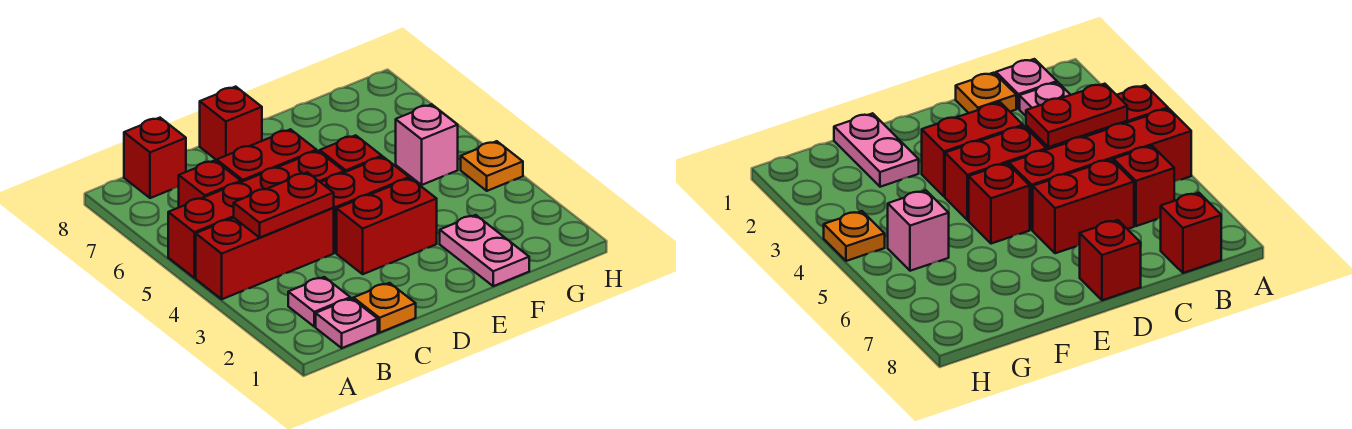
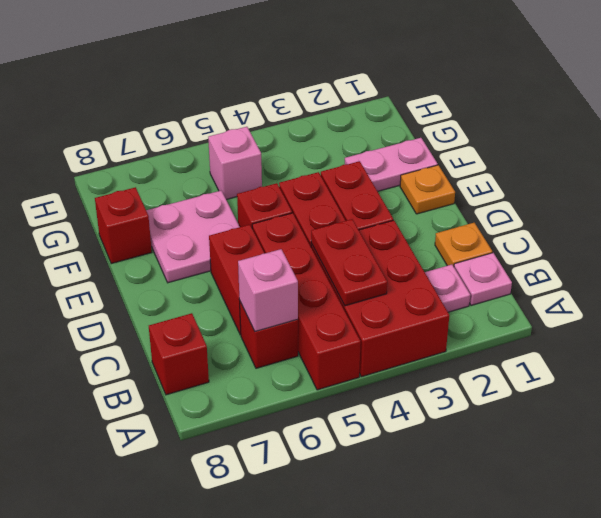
red 1x3 brick [196,208,334,299] -> red 2x3 brick [311,220,449,377]
none -> pink 1x1 brick [238,249,298,331]
red 1x1 brick [200,87,262,160] -> red 1x1 brick moved to [95,187,152,264]
none -> pink 2x2 plate [146,191,239,283]
orange 1x1 plate [461,141,523,191] -> orange 1x1 plate moved to [400,165,455,214]

